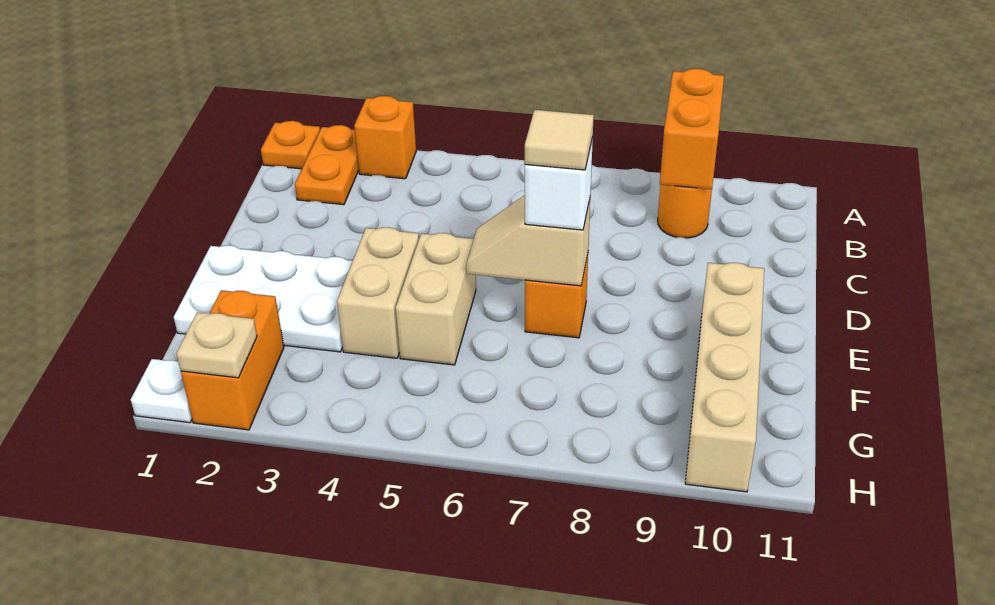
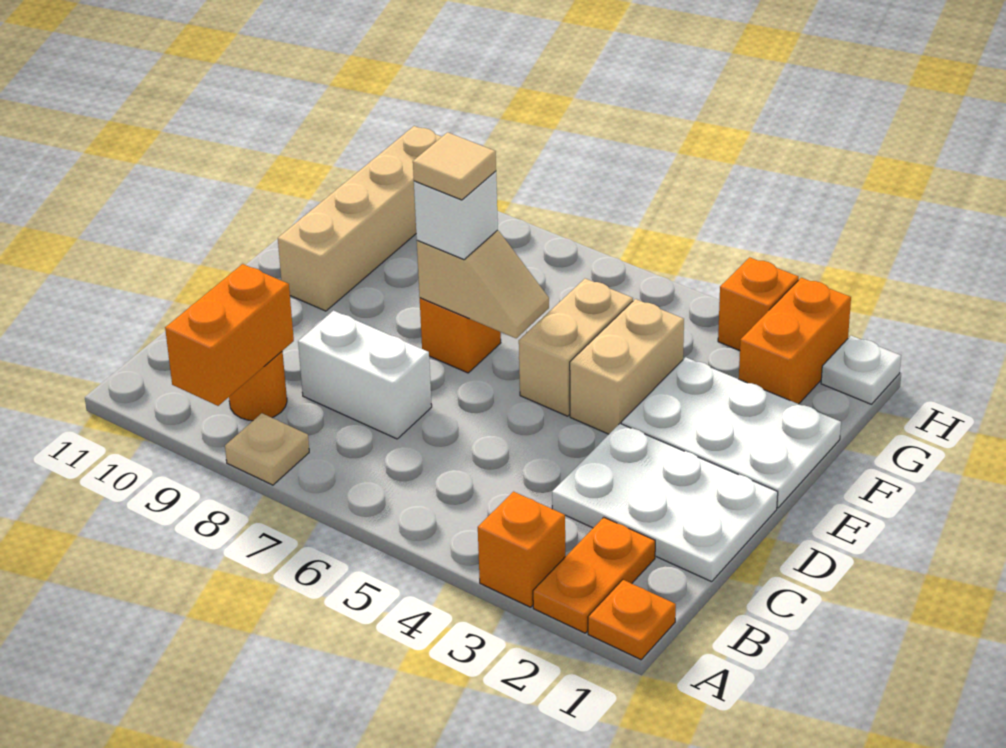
none -> white 2x3 plate [552,424,778,582]
none -> white 1x2 brick [298,311,432,439]
tan 1x1 plate [176,312,257,378] -> tan 1x1 plate moved to [225,413,309,485]
none -> orange 1x1 brick [718,257,799,350]

